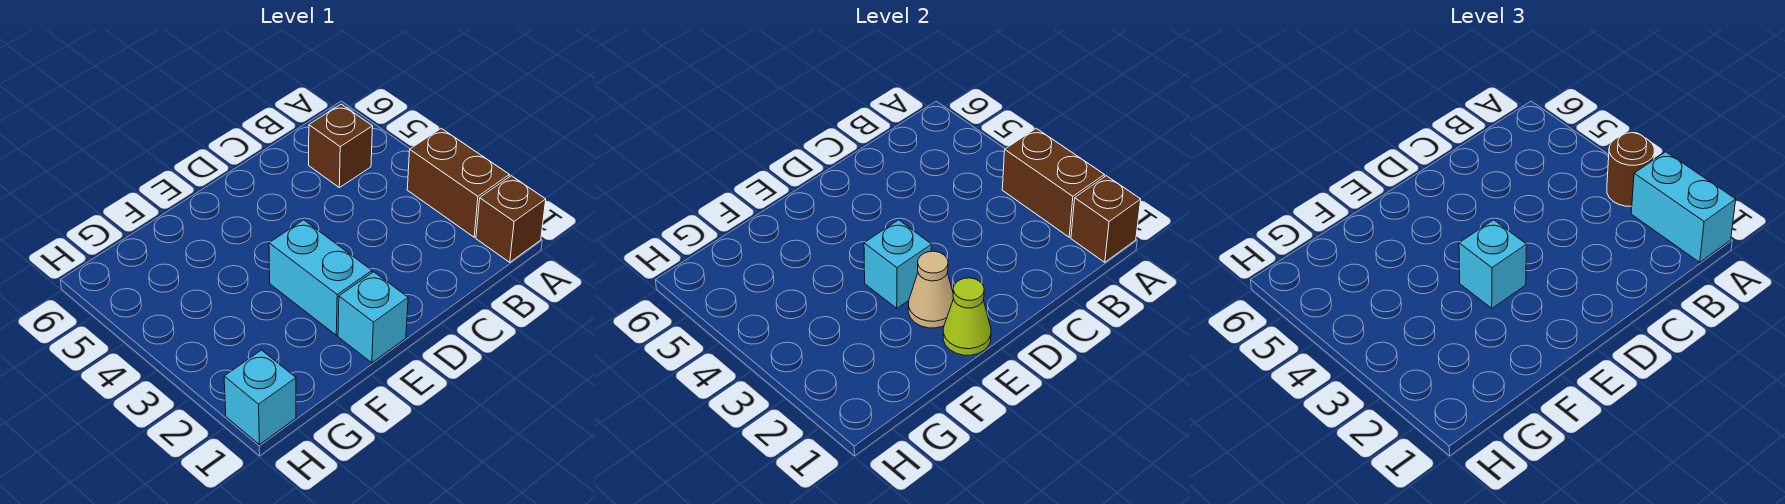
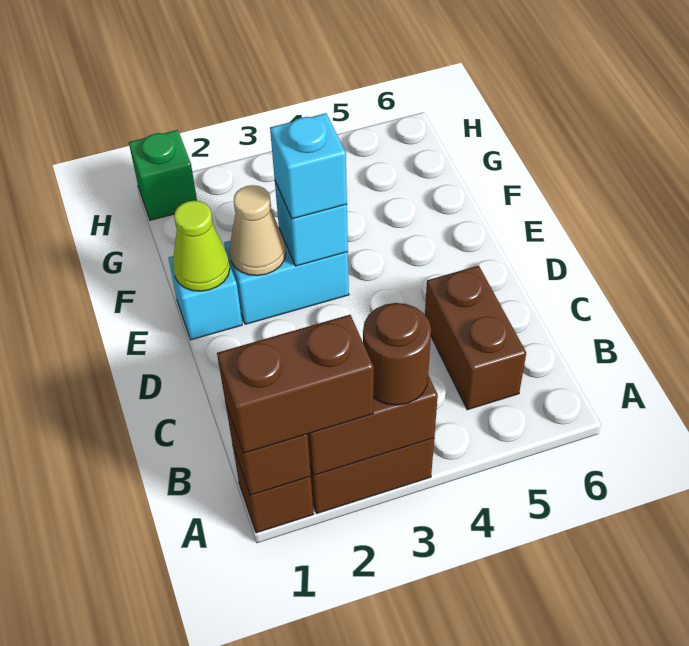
cyan 1x2 brick [1631,152,1736,262] -> brown 1x2 brick [217,315,374,453]
brown 1x1 brick [309,104,373,188] -> brown 1x2 brick [425,266,526,410]
cyan 1x1 brick [224,350,296,445] -> green 1x1 brick [129,130,197,220]

